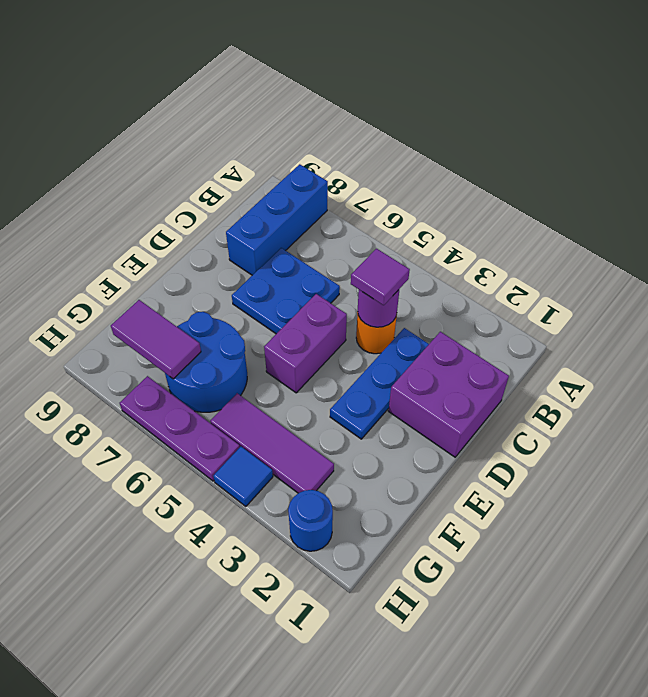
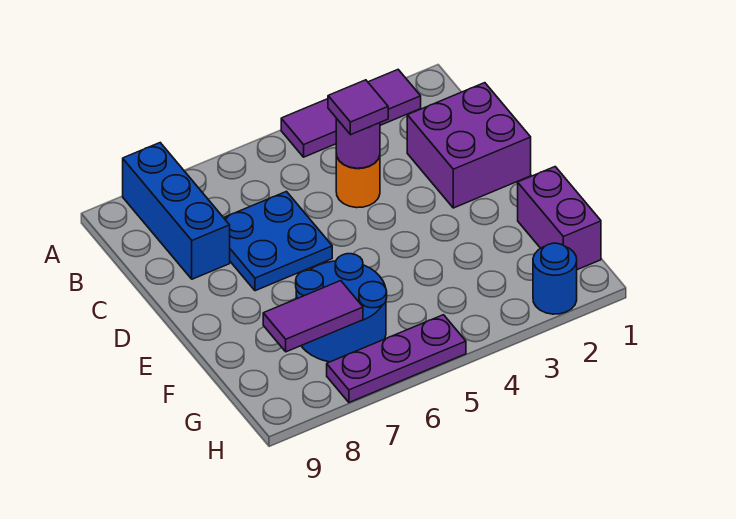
blue 1x3 plate [330,328,429,439] -> none
purple 1x2 brick [264,294,347,393] -> purple 1x2 brick moved to [518,167,601,270]
purple 1x3 tile [210,393,334,493] -> purple 1x3 tile moved to [281,70,421,157]
blue 1x1 tile [213,447,273,506] -> none

